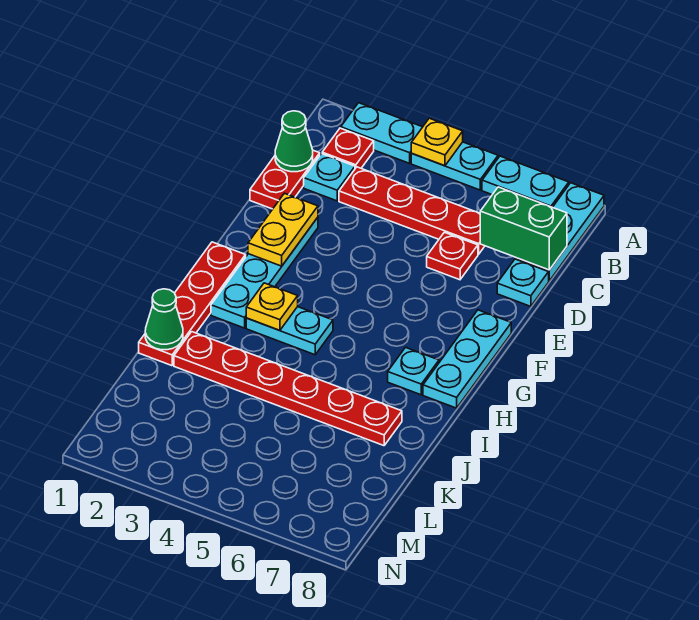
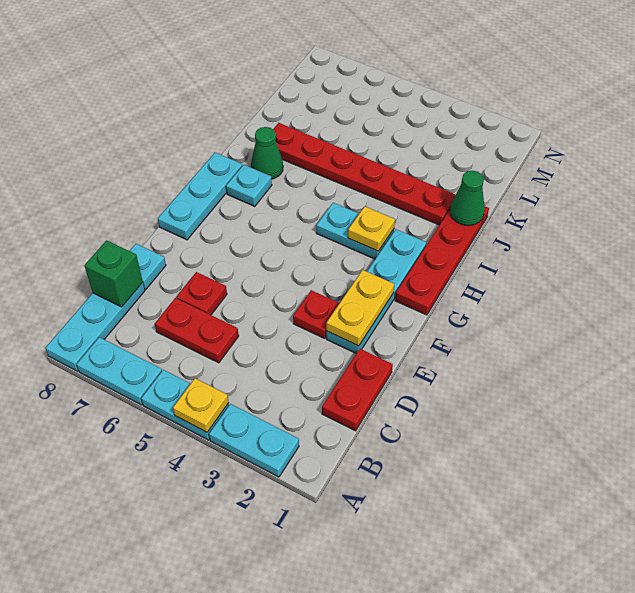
red 1x1 plate [322,128,374,168] -> red 1x1 plate moved to [293,290,339,338]
green 1x1 cone [275,111,313,172] -> green 1x1 cone moved to [251,127,283,179]
cyan 1x1 plate [304,154,355,201] -> none
red 1x4 plate [339,167,485,254] -> red 1x2 plate [155,298,239,363]
green 1x2 brick [480,187,567,270] -> green 1x1 brick [84,240,143,307]

